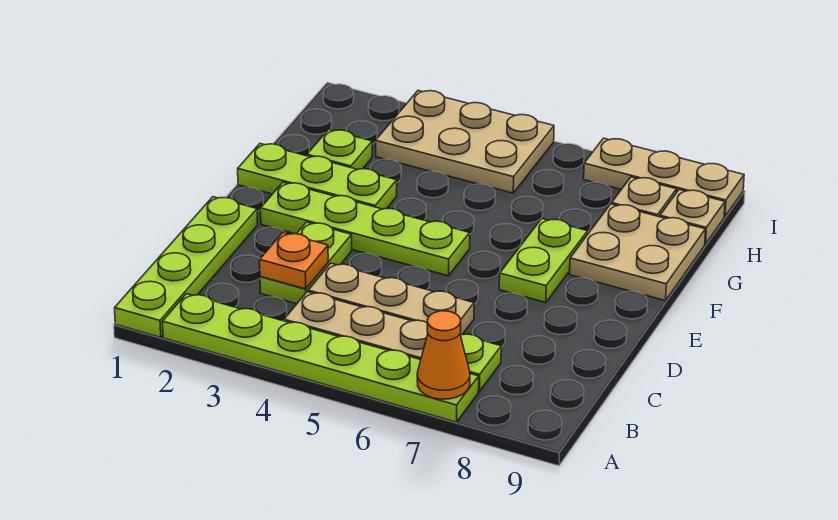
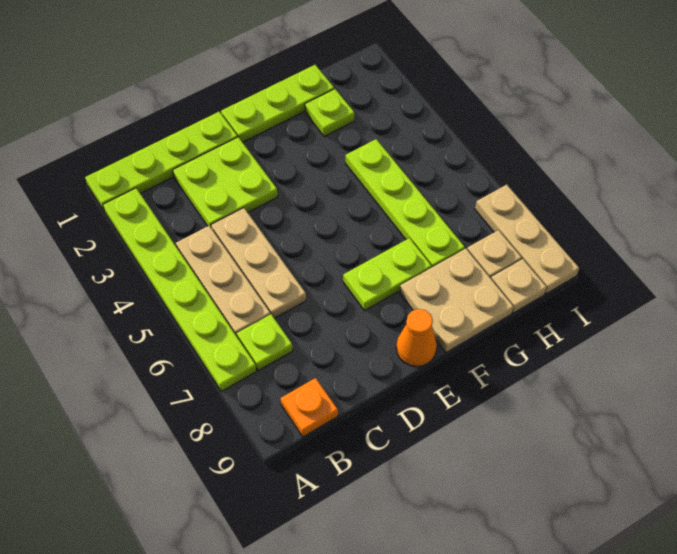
orange 1x1 cone [417,311,470,399] -> orange 1x1 cone moved to [396,309,437,366]
lime 1x2 plate [260,222,352,304] -> lime 2x2 plate [173,137,278,227]
orange 1x1 plate [260,233,328,289] -> orange 1x1 plate moved to [281,378,338,437]
lime 1x4 plate [260,182,470,276] -> lime 1x4 plate moved to [346,139,465,268]
lime 1x3 plate [238,144,397,209] -> lime 1x3 plate turned to [221,65,334,142]
tan 2x3 plate [376,91,554,193] -> none

